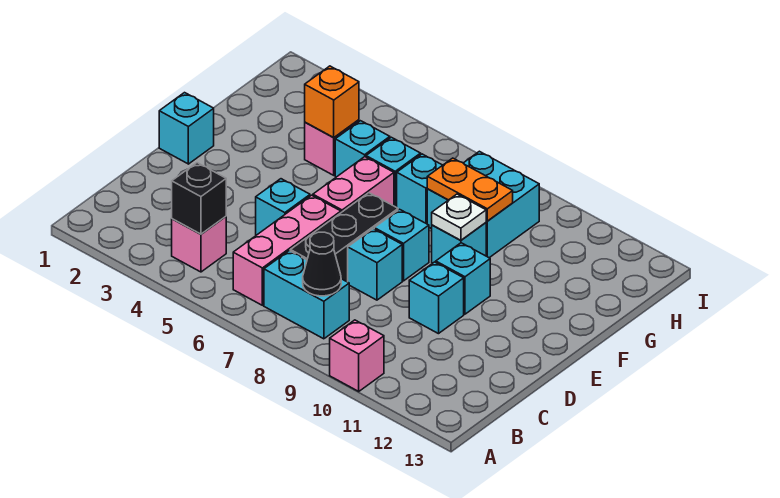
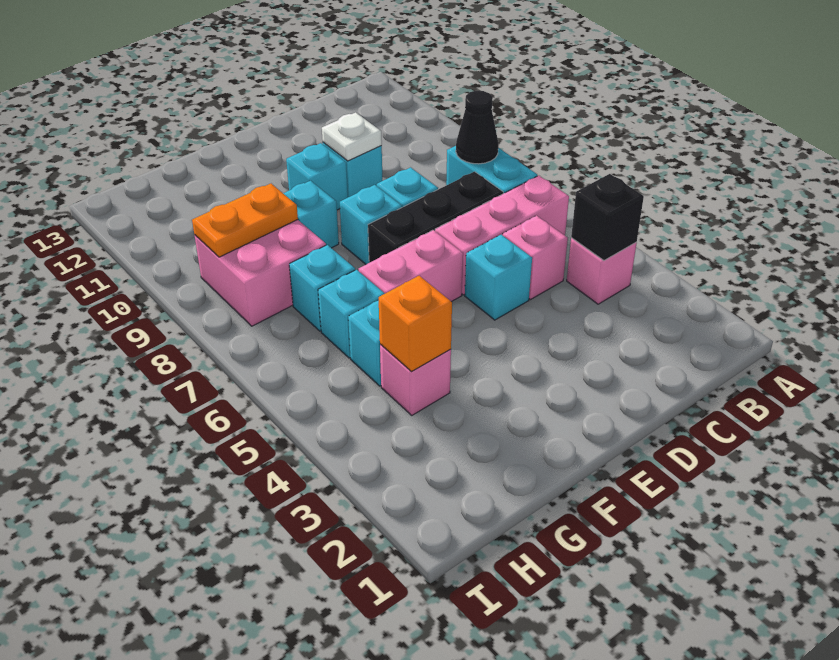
pink 1x1 brick [330,320,384,391] -> pink 1x1 brick moved to [503,216,568,300]
cyan 1x1 brick [159,93,214,164] -> none
white 1x1 plate [432,194,486,240] -> white 1x1 plate moved to [322,112,382,161]
cyan 2x2 brick [427,151,539,258] -> pink 2x2 brick [195,220,326,326]
orange 1x2 plate [427,158,513,221] -> orange 1x2 plate turned to [192,184,298,257]

